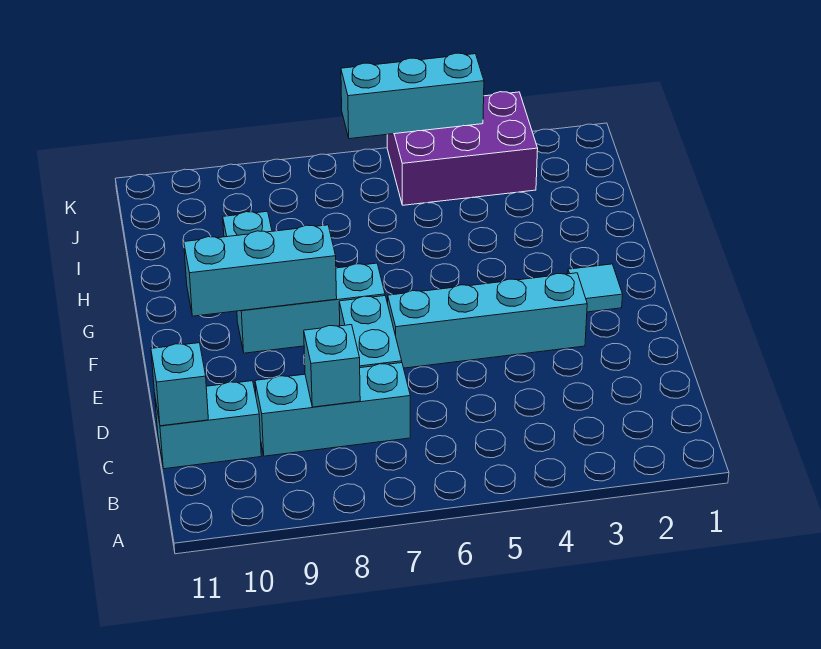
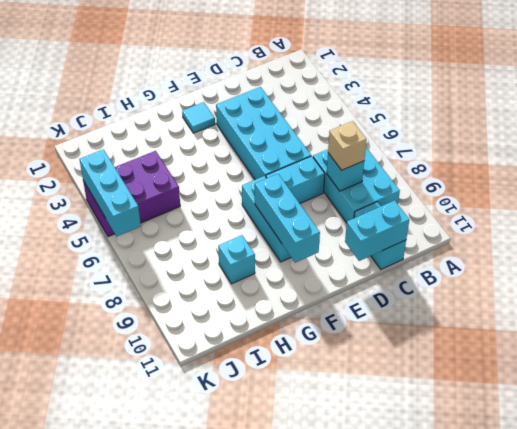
cyan 1x3 brick [255,363,410,456] -> cyan 2x3 brick [313,148,400,223]
none -> tan 1x1 brick [328,121,367,170]
cyan 1x1 brick [151,343,208,426] -> cyan 1x2 brick [345,200,409,261]
cyan 1x4 brick [388,273,587,368] -> cyan 2x4 brick [216,87,311,180]
purple 2x3 brick [387,92,538,205] -> purple 2x3 brick turned to [83,151,180,237]

